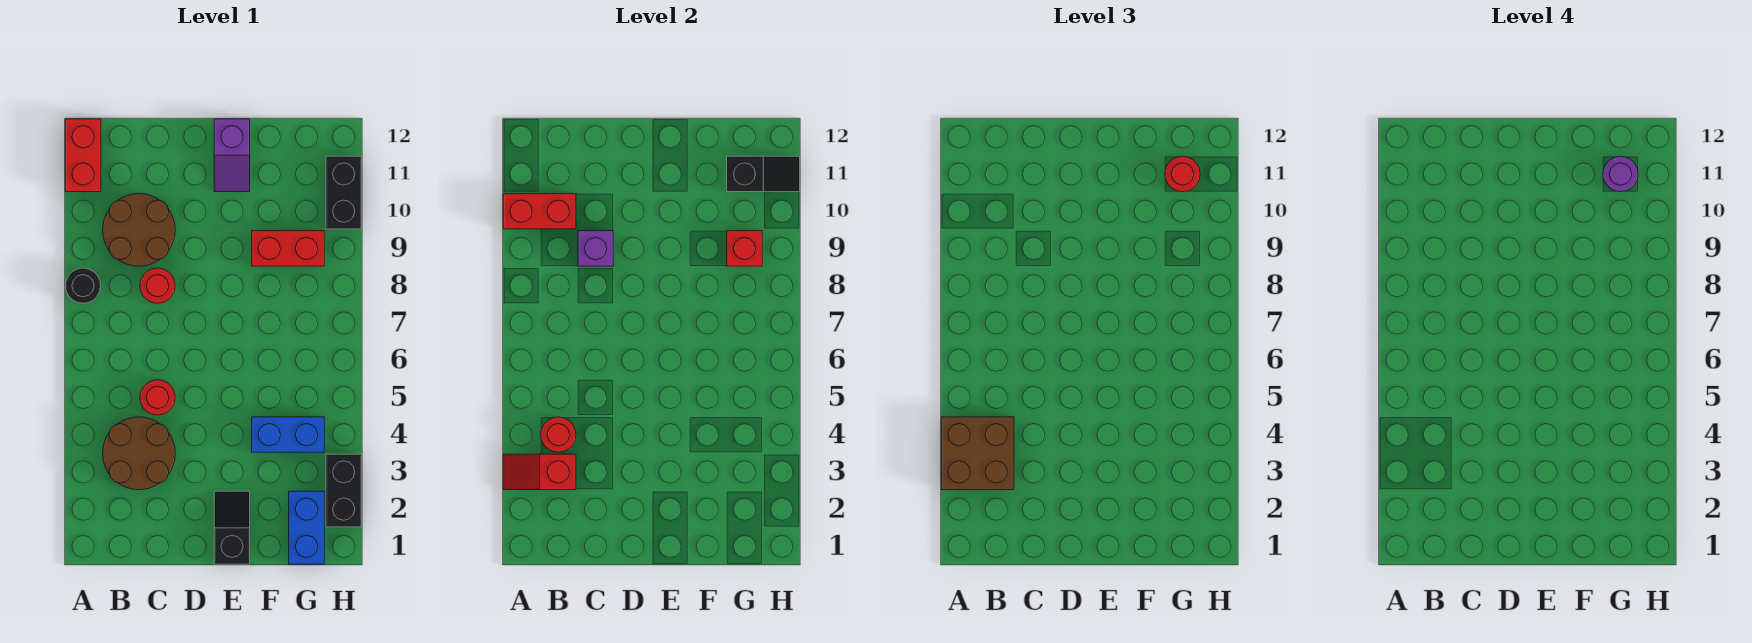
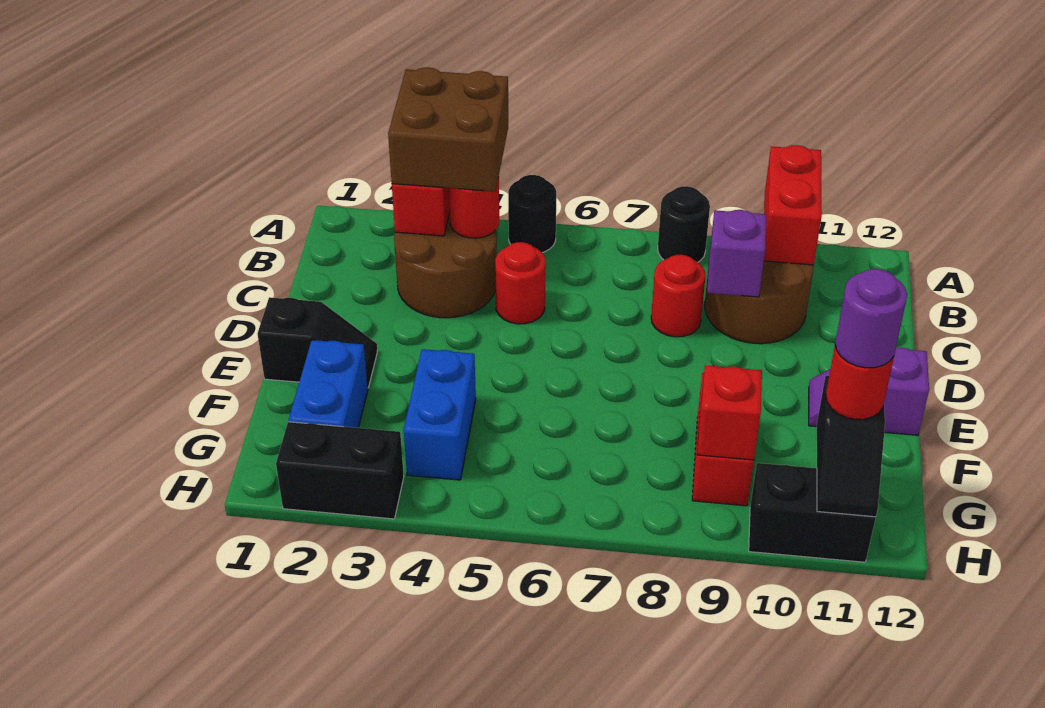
none -> black 1x1 round brick [508,175,556,253]
red 1x2 brick [65,119,101,192] -> none
blue 1x2 brick [289,491,324,564] -> blue 1x2 brick turned to [289,340,368,428]

